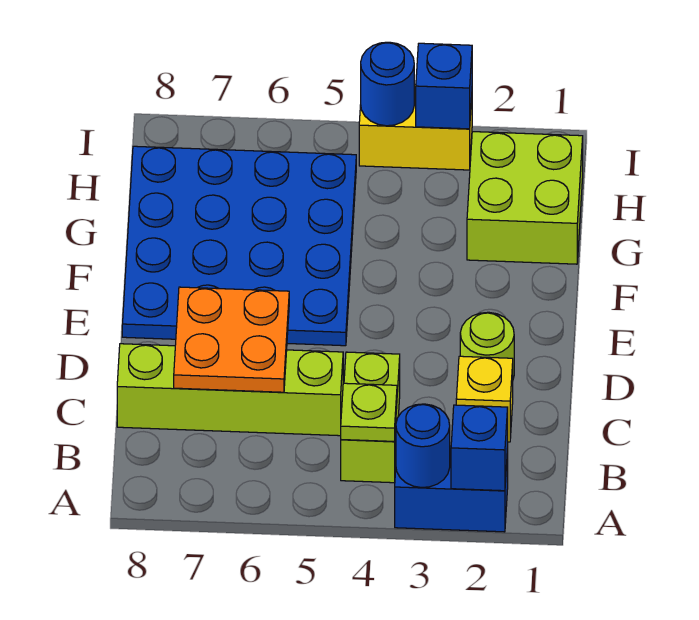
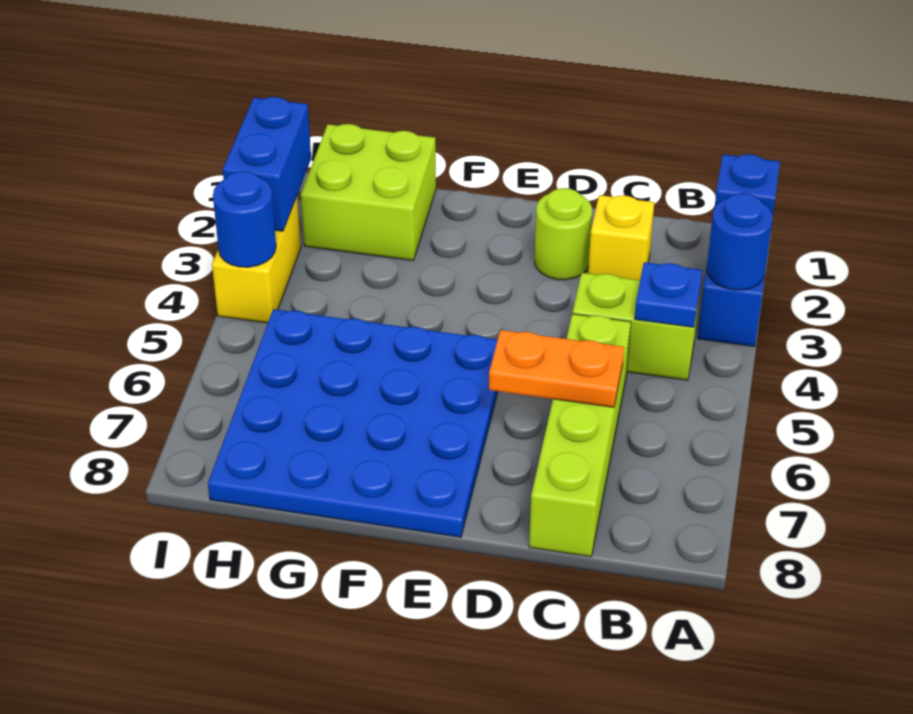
lime 1x1 plate [341,383,397,441] -> blue 1x1 plate [635,262,702,327]
orange 2x2 plate [174,287,289,392] -> orange 1x2 plate [489,330,624,407]
blue 1x1 brick [416,43,472,129] -> blue 1x2 brick [223,97,311,231]

